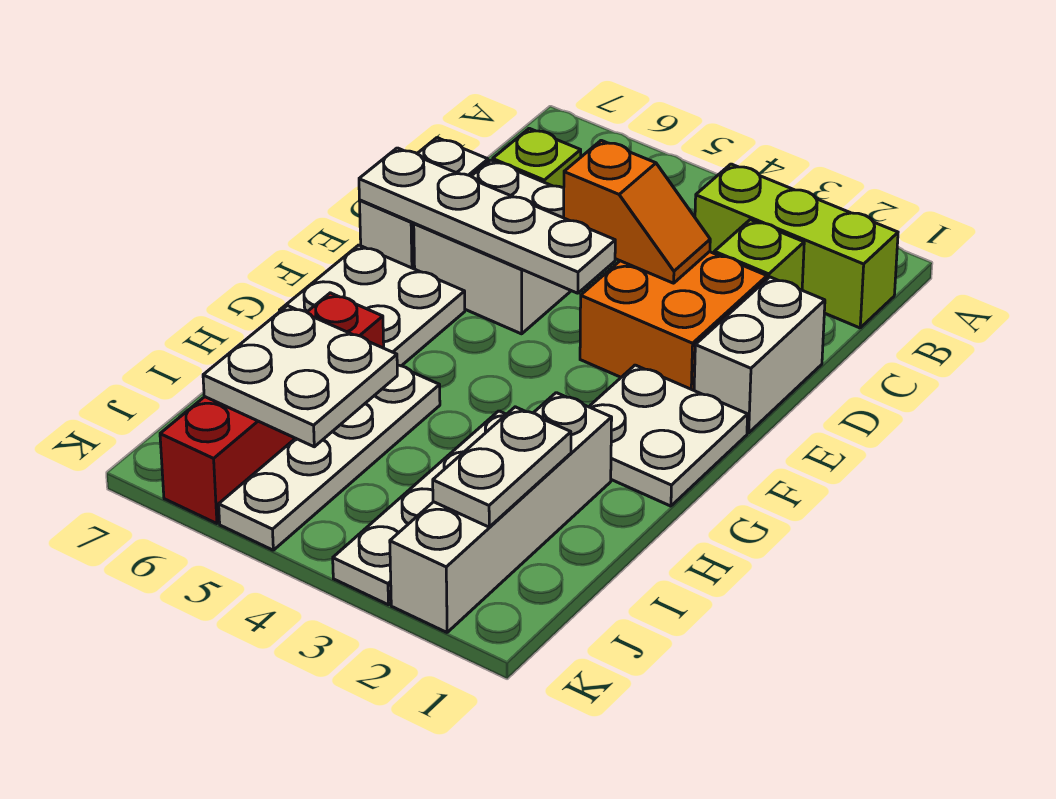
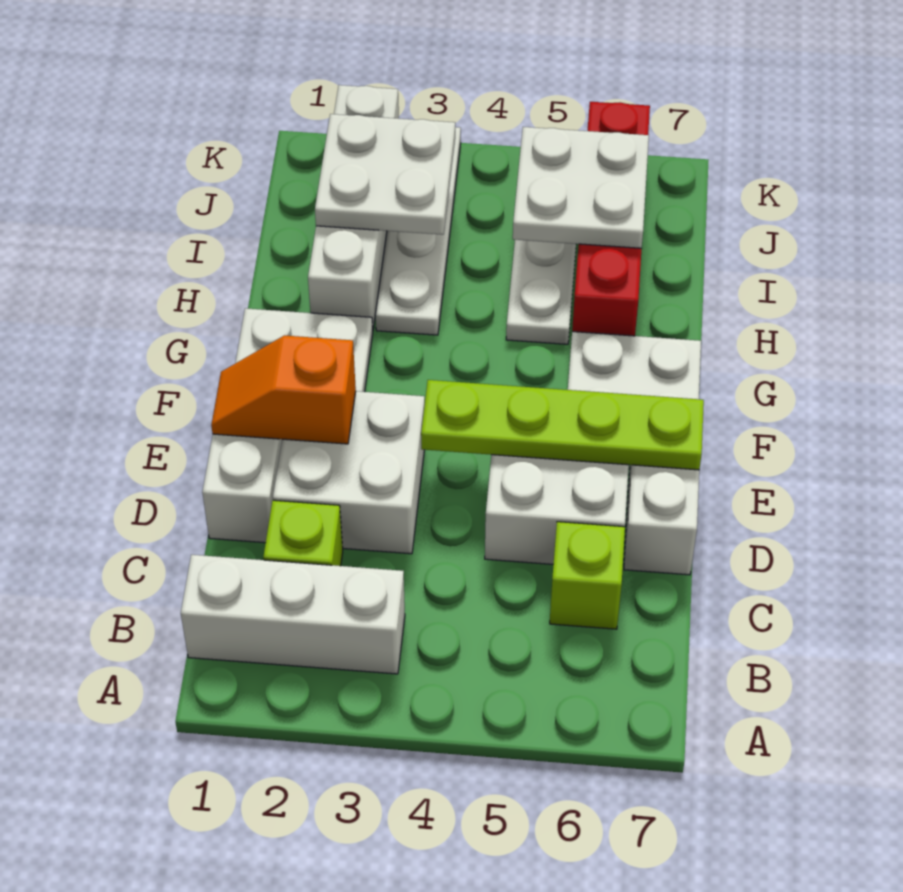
lime 1x3 brick [695,164,898,328] -> white 1x3 brick [181,555,405,674]
orange 2x2 brick [580,252,767,390] -> white 2x2 brick [273,391,425,554]
orange 1x2 slope [564,140,710,283] -> orange 1x2 slope moved to [211,335,356,444]
white 1x4 plate [359,148,615,293] -> lime 1x4 plate [421,380,704,470]
white 1x2 plate [433,407,571,527] -> white 2x2 plate [315,114,455,235]

